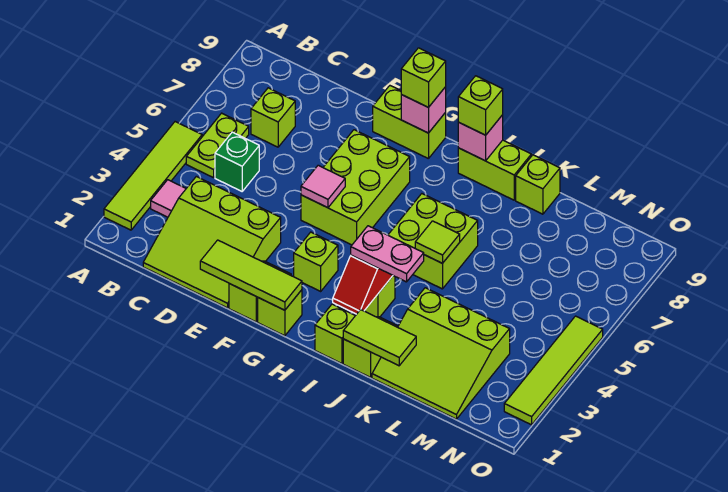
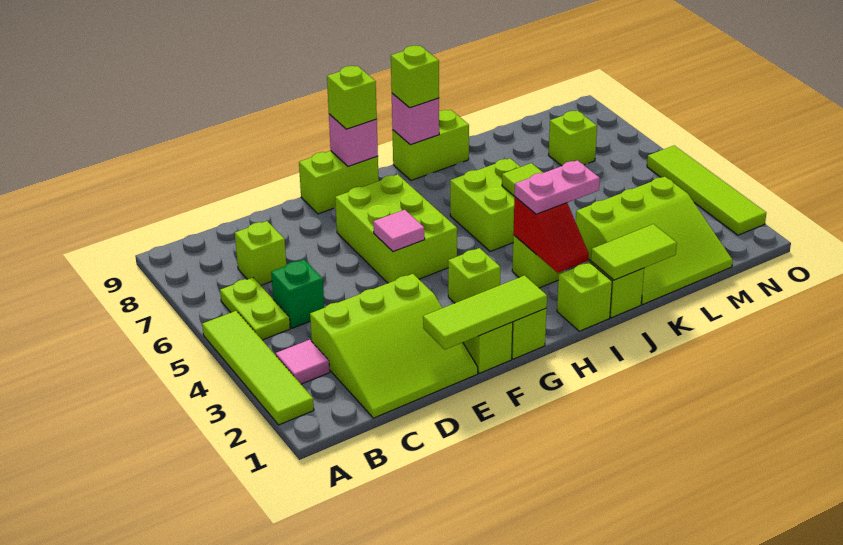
lime 1x1 brick [516,155,560,214] -> lime 1x1 brick moved to [549,111,597,166]

